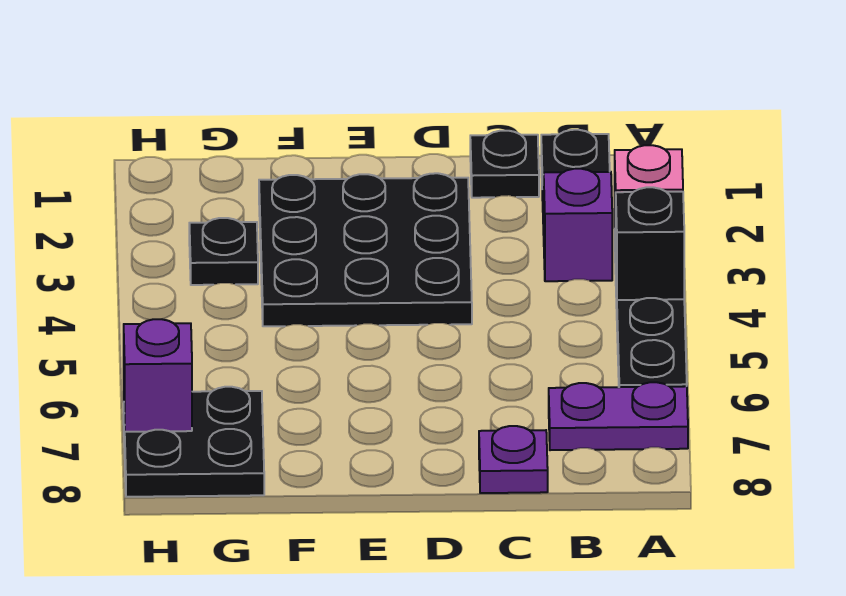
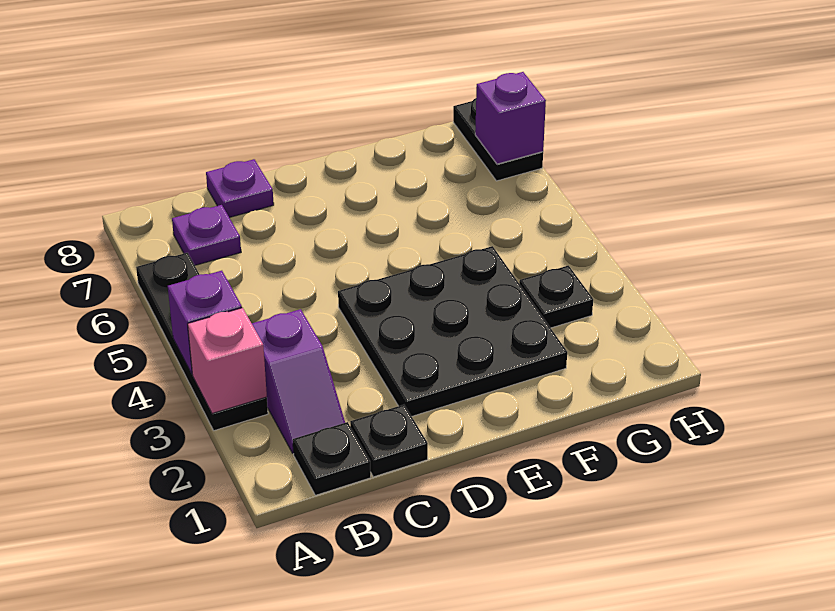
black 1x1 brick [615,187,684,300] -> purple 1x1 brick [168,271,242,374]
purple 1x2 plate [549,382,688,450] -> purple 1x1 plate [172,205,241,265]
black 2x2 plate [124,387,264,497] -> black 1x2 plate [453,98,543,181]

